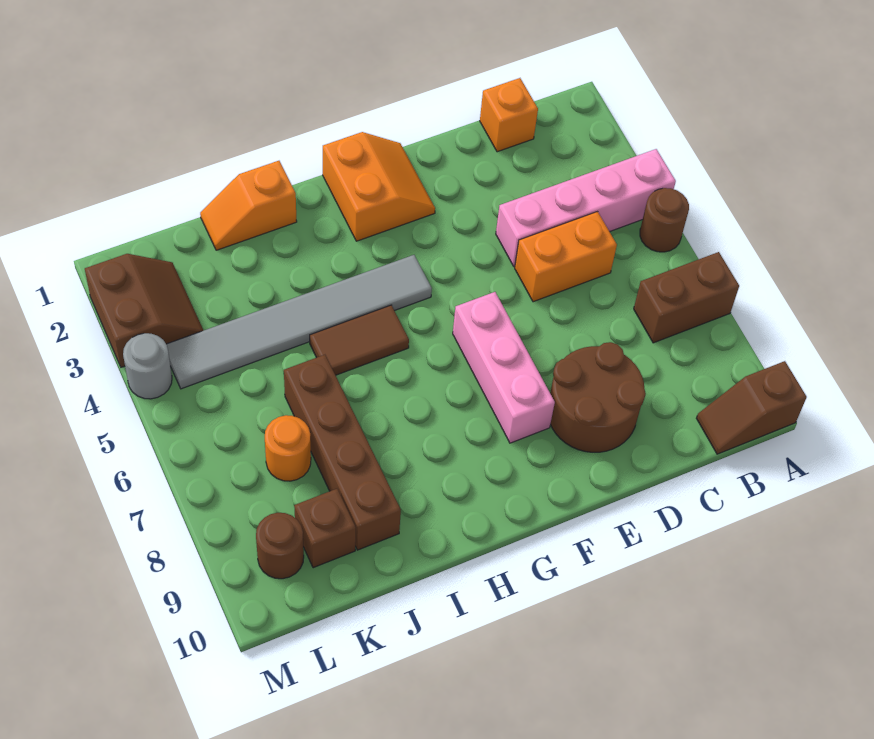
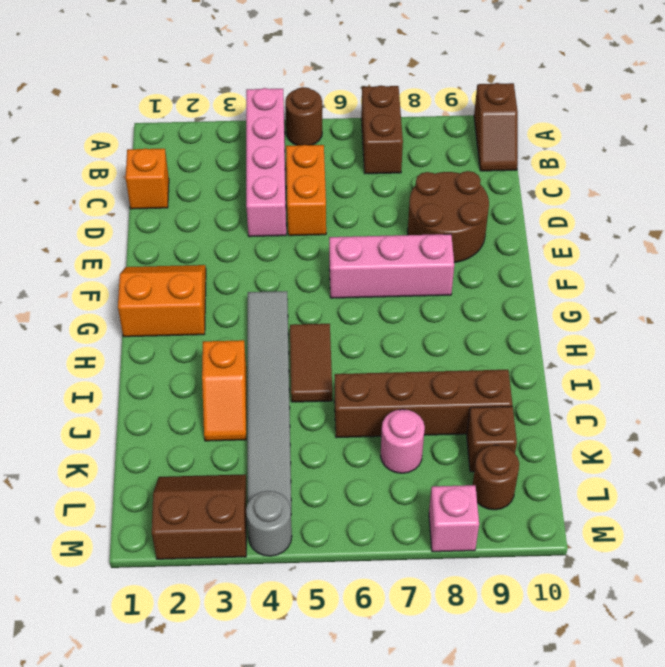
orange 1x2 slope [200,161,297,250] -> orange 1x2 slope moved to [202,340,246,441]
orange 1x1 round brick [265,415,311,481] -> pink 1x1 round brick [381,409,425,473]
none -> pink 1x1 brick [429,485,479,552]

